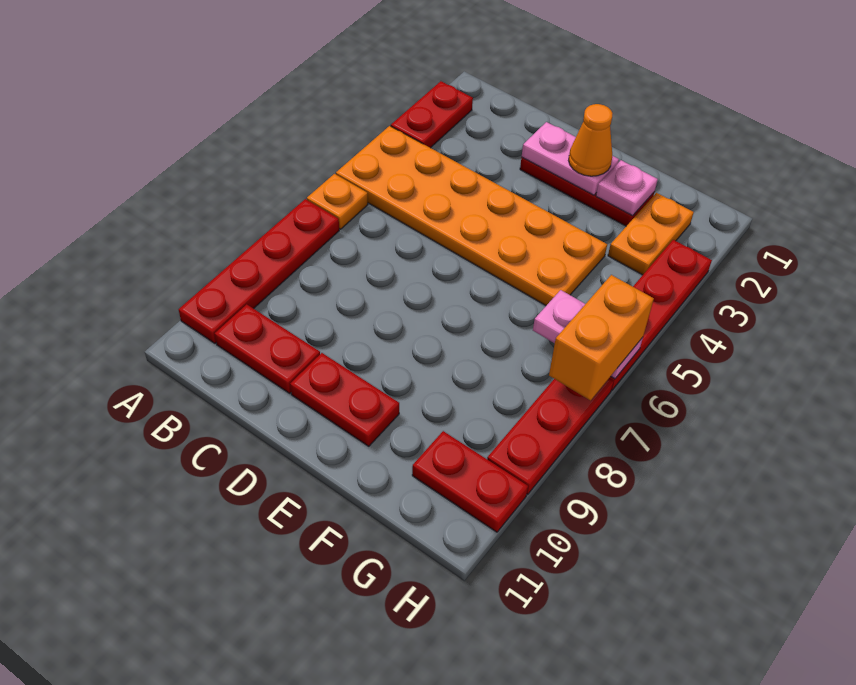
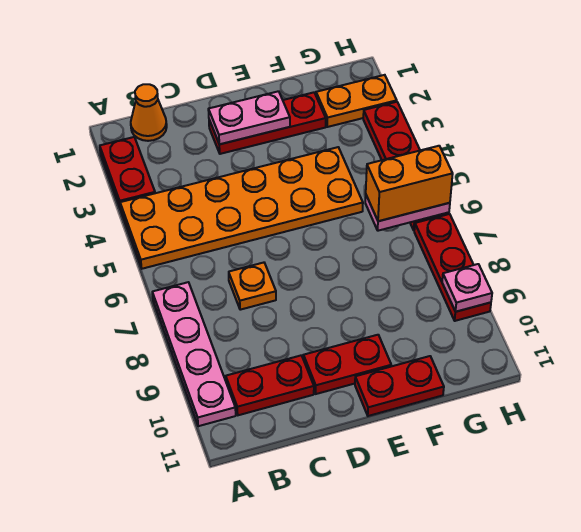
orange 1x1 plate [307,174,368,229] -> orange 1x1 plate moved to [229,263,276,310]
red 1x4 plate [179,199,339,343] -> pink 1x4 plate [152,282,236,426]
orange 1x1 cone [569,104,613,176] -> orange 1x1 cone moved to [131,84,167,141]
pink 1x1 plate [596,160,658,216] -> pink 1x1 plate moved to [442,264,492,312]
orange 1x2 plate [608,193,694,275] -> orange 1x2 plate turned to [316,75,397,127]
red 1x2 plate [412,431,528,532] -> red 1x2 plate moved to [355,356,444,416]
orange 1x2 brick [549,275,654,400] -> orange 1x2 brick turned to [366,146,453,221]

